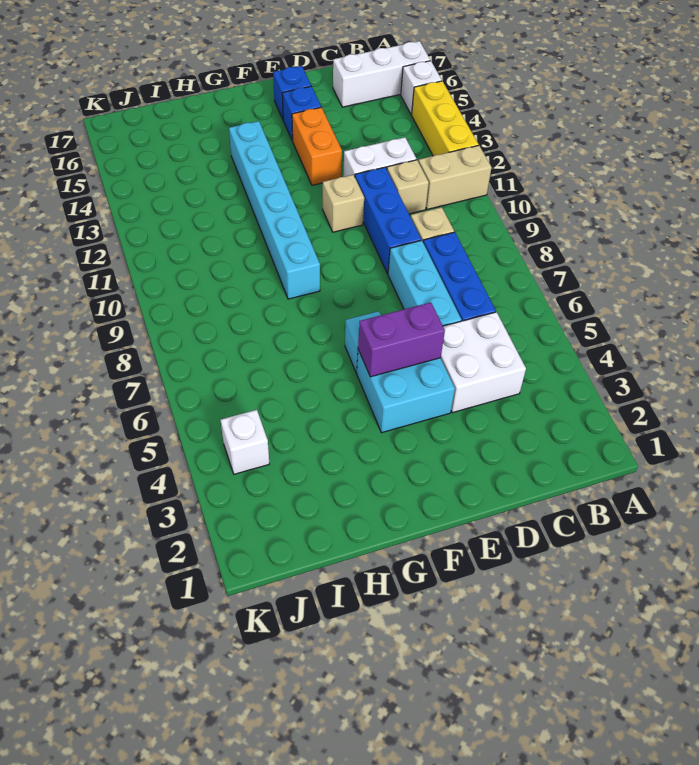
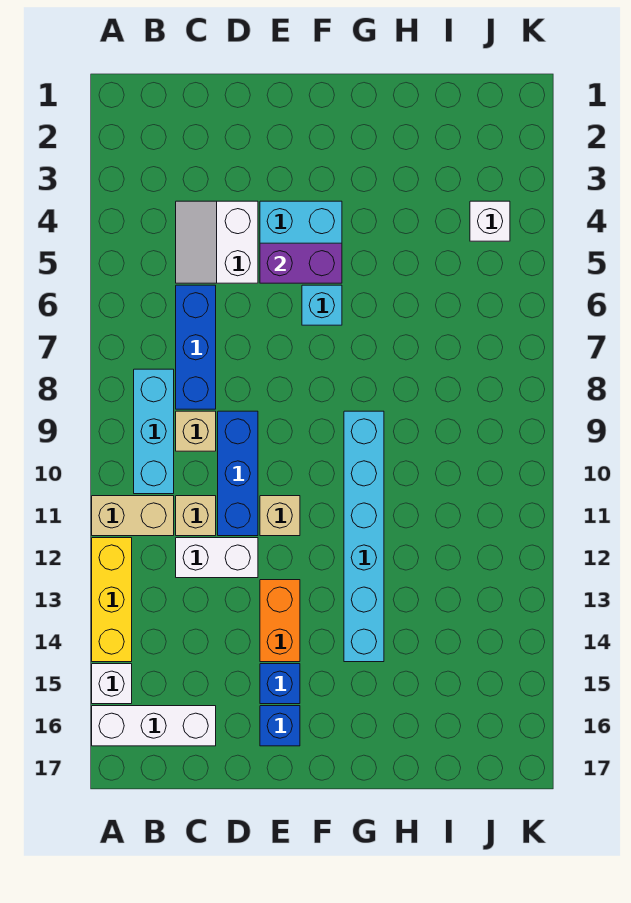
white 2x2 brick [441,312,526,413] -> white 2x2 slope [176,201,258,283]
cyan 1x3 brick [388,240,461,326] -> cyan 1x3 brick moved to [134,369,174,494]

